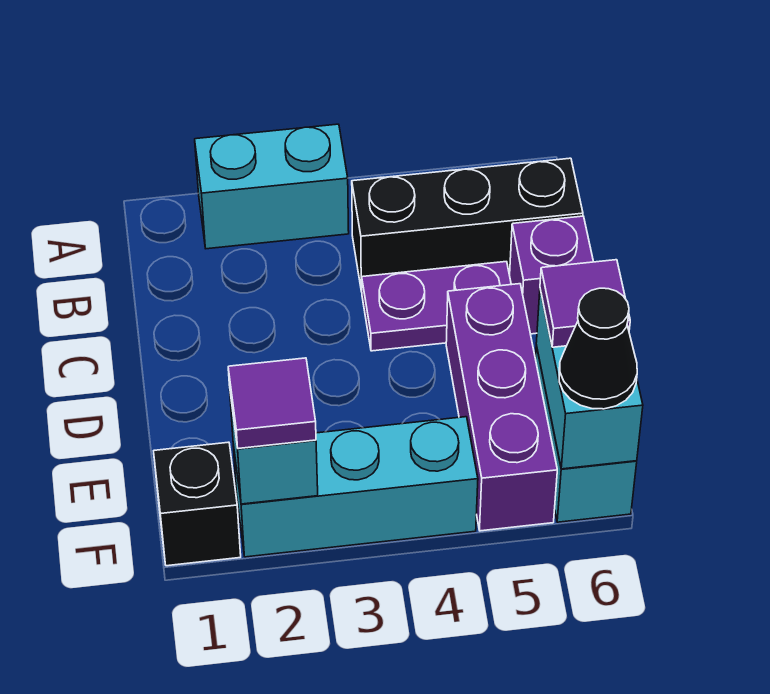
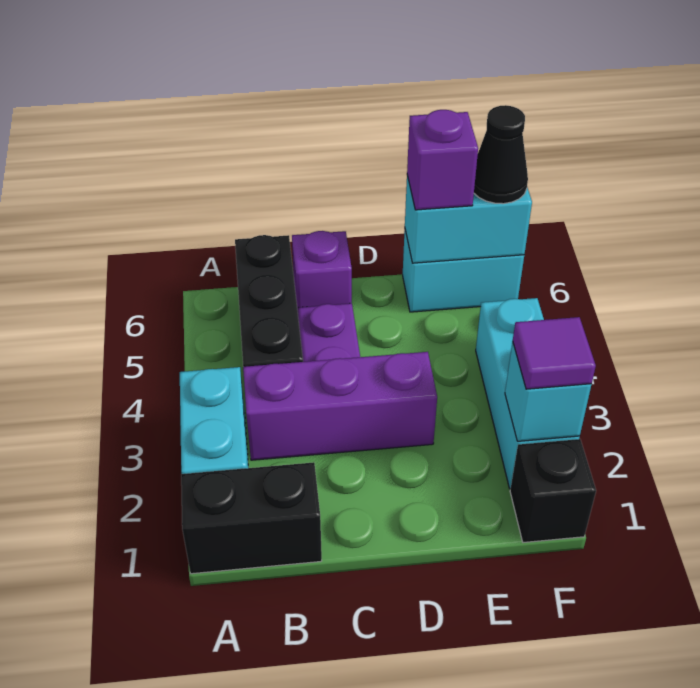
none -> black 1x2 brick [181,462,322,574]
purple 1x3 brick [446,284,557,531] -> purple 1x3 brick moved to [243,352,437,460]
purple 1x1 tile [540,260,630,347] -> purple 1x1 brick [407,110,478,210]

